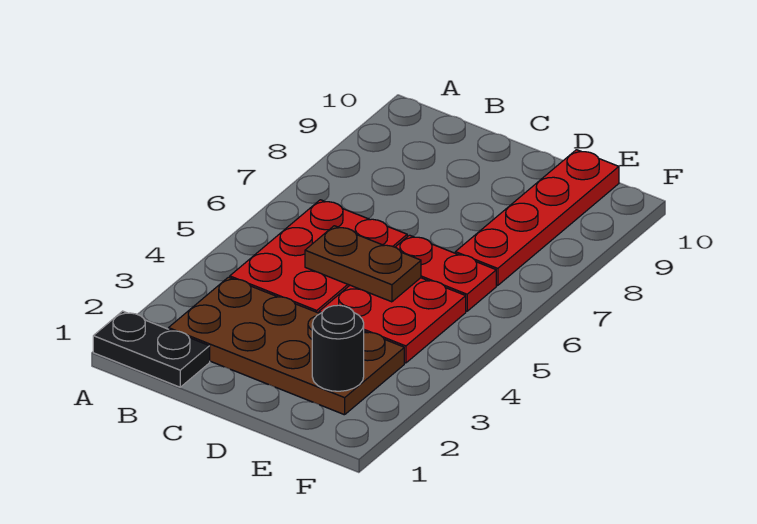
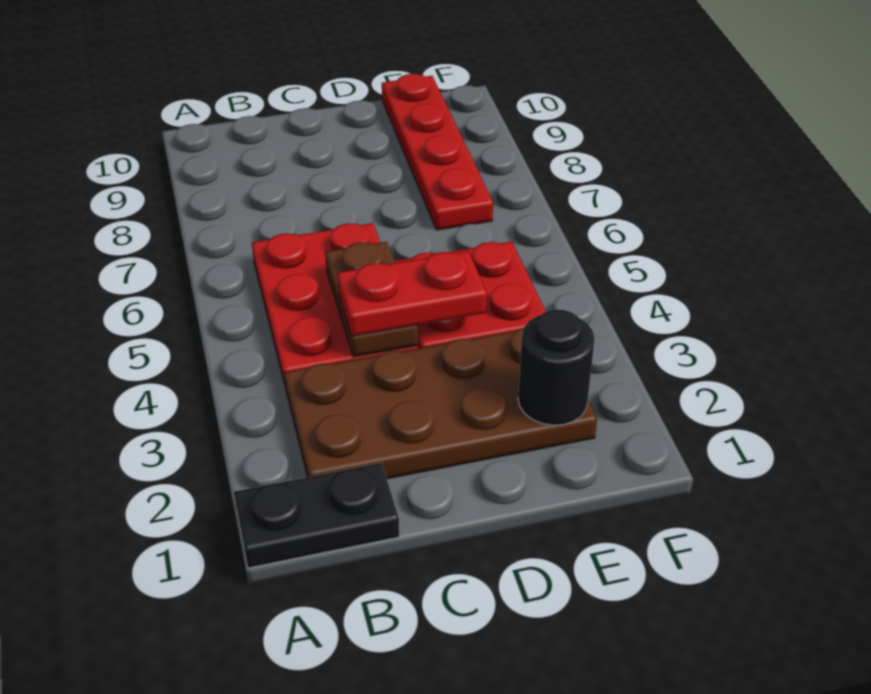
brown 1x2 plate [305,226,421,302] -> brown 1x2 plate turned to [325,242,418,357]
red 1x2 plate [395,235,496,311] -> red 1x2 plate moved to [337,251,487,336]

